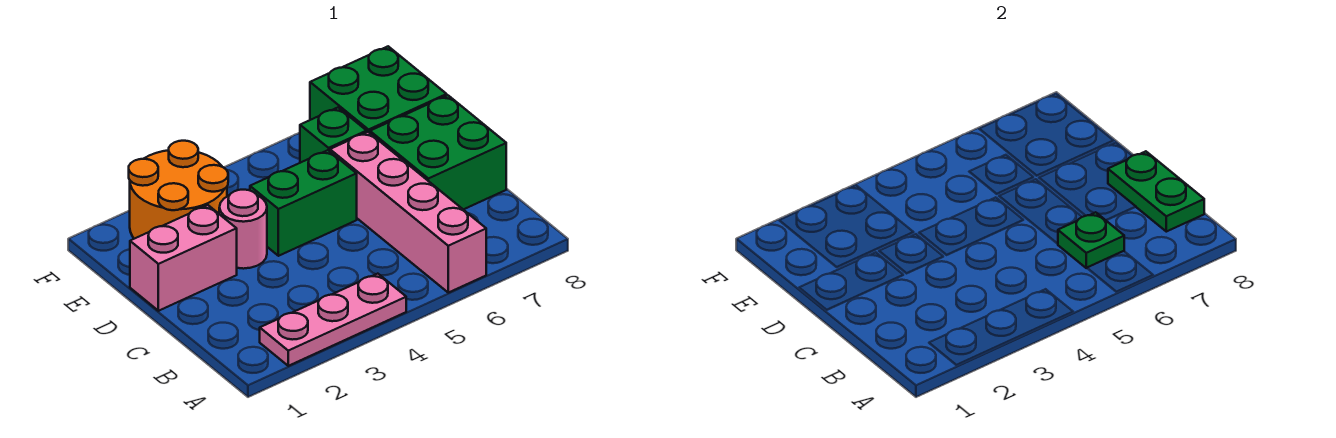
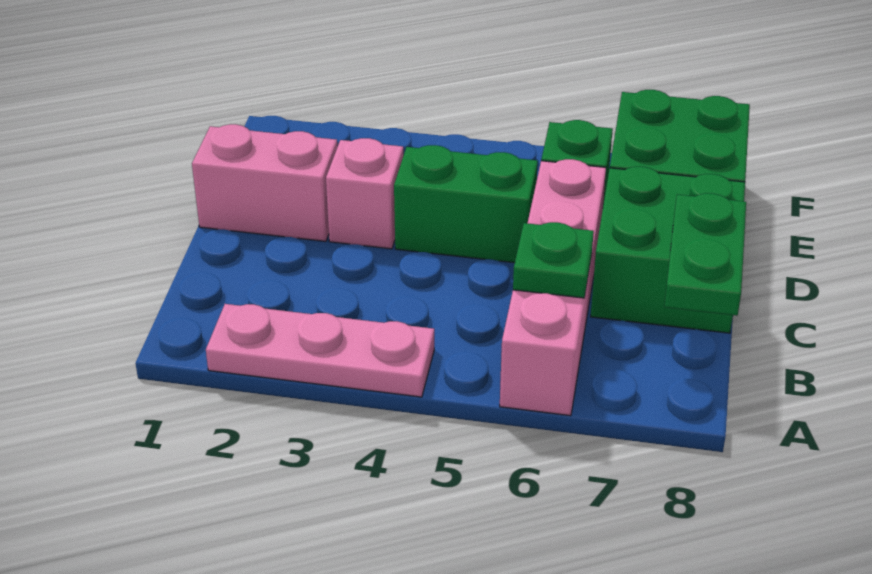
pink 1x1 round brick [219,190,267,269] -> pink 1x1 brick [326,138,403,249]
orange 2x2 round brick [129,141,228,239] -> none

